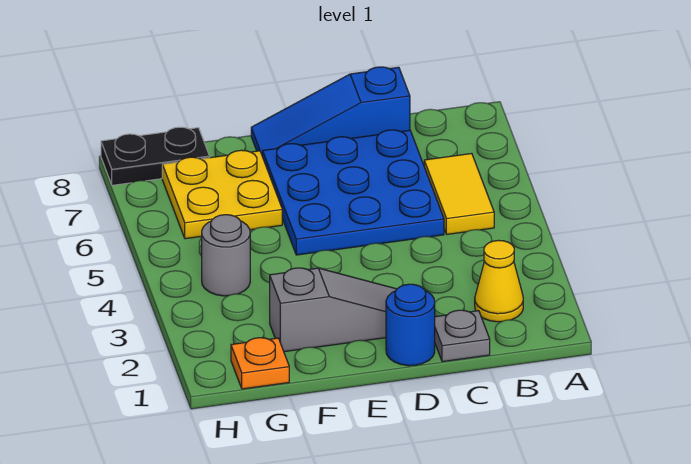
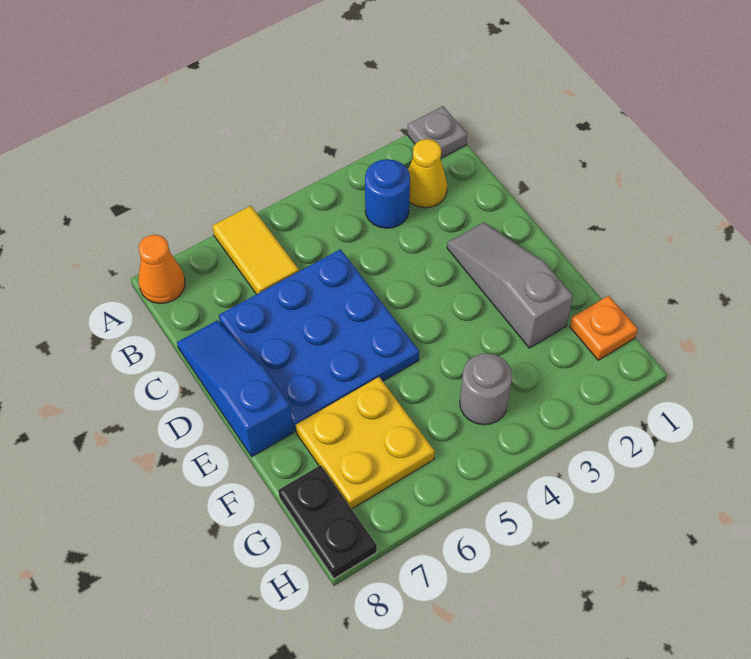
none -> orange 1x1 cone [139,235,185,304]
yellow 1x2 tile [424,153,494,234] -> yellow 1x2 tile turned to [213,206,299,294]
grey 1x1 plate [435,310,490,362] -> grey 1x1 plate moved to [407,106,467,158]
blue 1x3 slope [251,67,410,157] -> blue 1x3 slope turned to [177,320,293,457]
blue 1x1 round brick [386,284,435,366] -> blue 1x1 round brick moved to [365,159,410,228]

